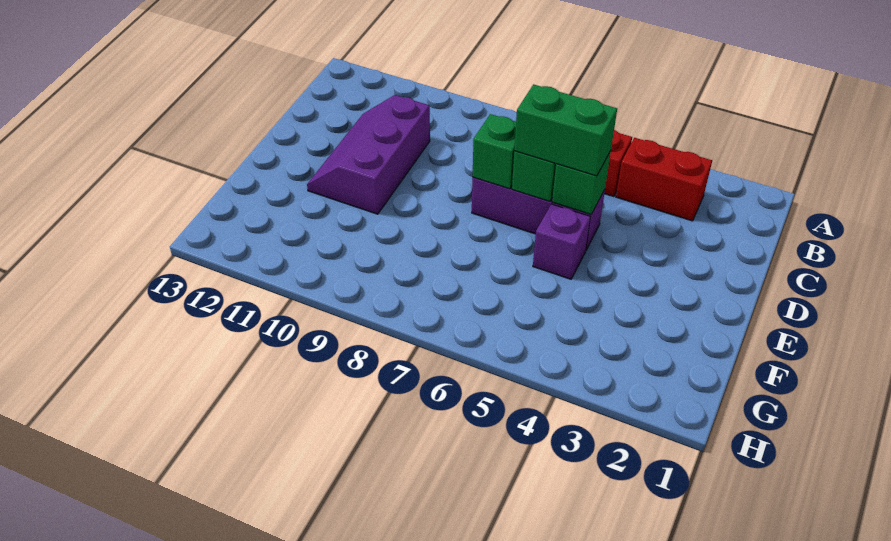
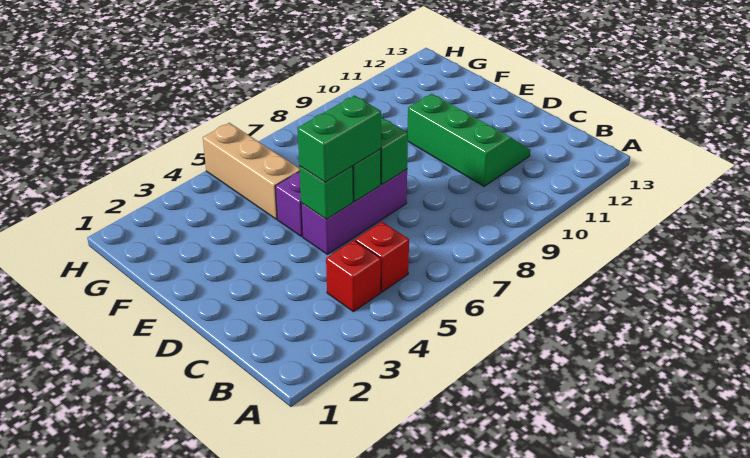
red 1x2 brick [616,138,712,221] -> red 1x1 brick [326,240,381,312]
purple 2x3 slope [307,95,430,214] -> green 2x3 slope [408,94,530,186]
none -> tan 1x3 brick [203,123,300,219]

